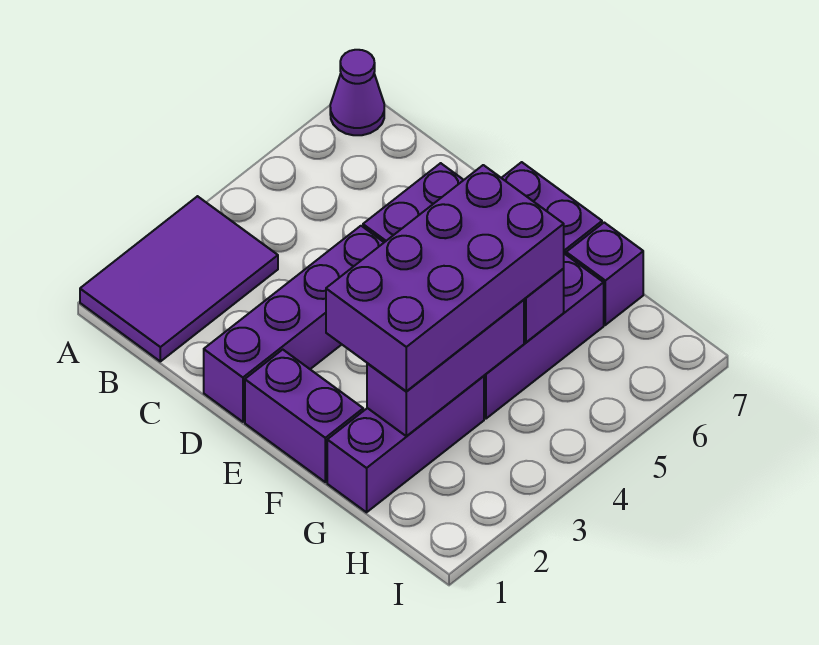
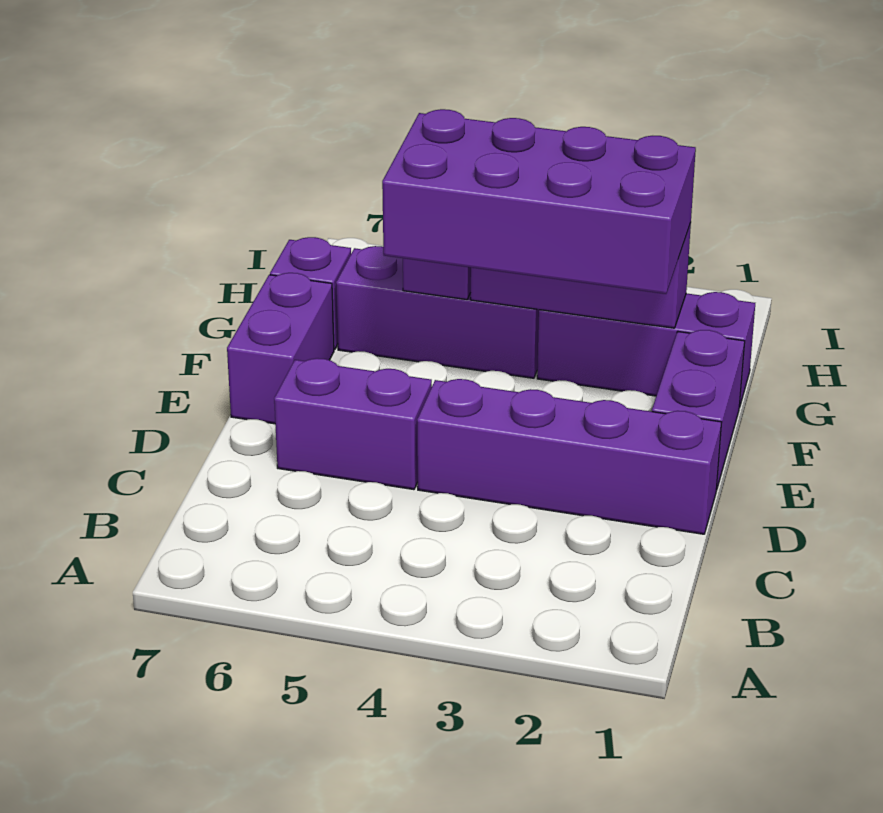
purple 2x3 tile [80,196,278,361] -> none
purple 1x1 cone [330,50,384,135] -> none

